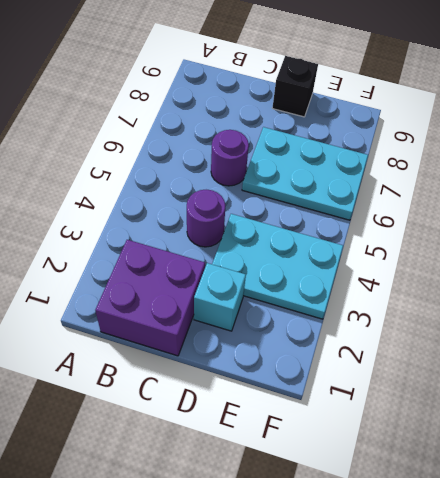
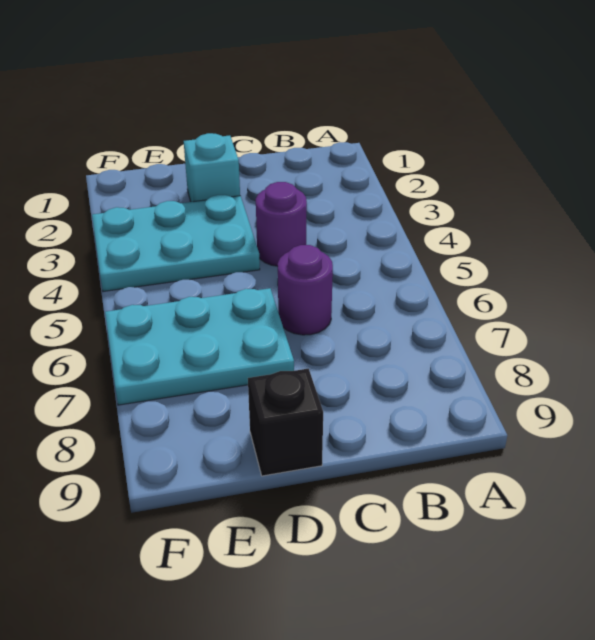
purple 2x2 brick [95,240,205,356] -> none

